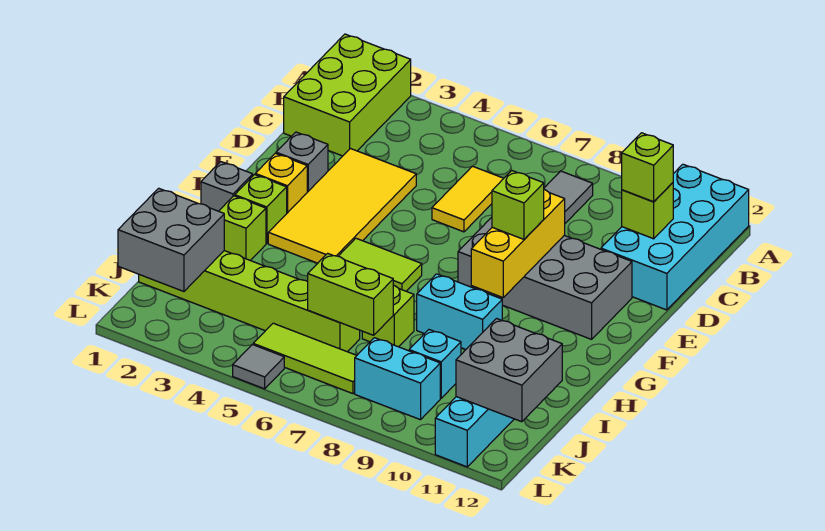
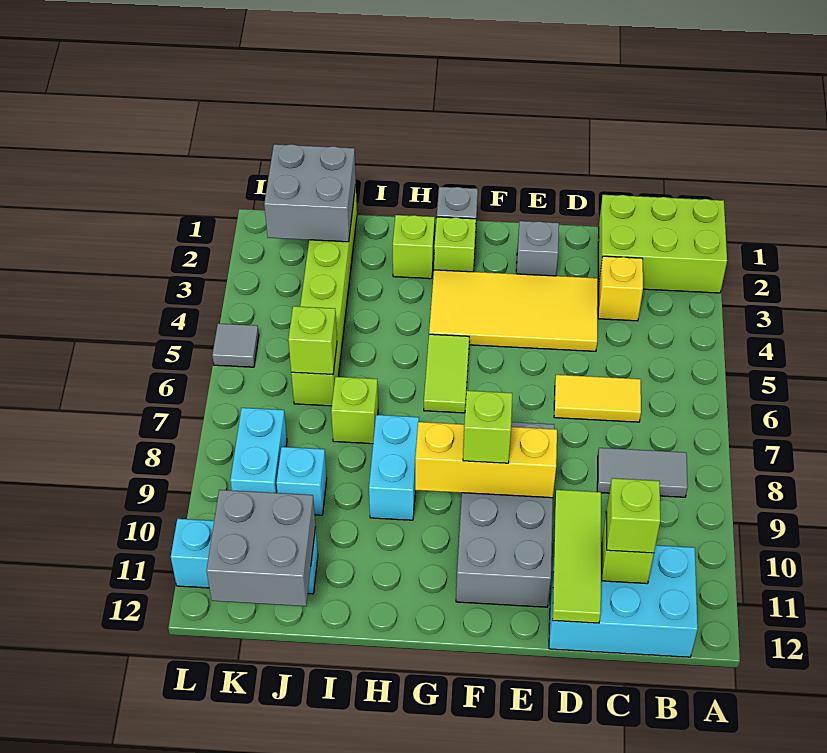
cyan 2x4 brick [601,164,749,310] -> cyan 2x3 brick [549,542,698,657]
yellow 1x1 brick [255,153,307,213] -> yellow 1x1 brick moved to [598,256,643,321]
lime 1x2 brick [308,253,393,335] -> lime 1x1 brick [288,306,337,375]
lime 1x3 tile [253,323,357,394] -> lime 1x3 tile moved to [552,490,601,623]

